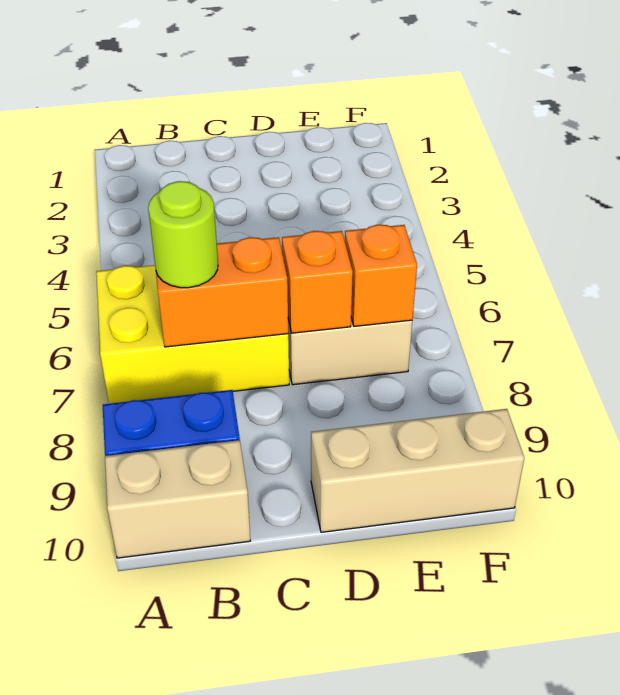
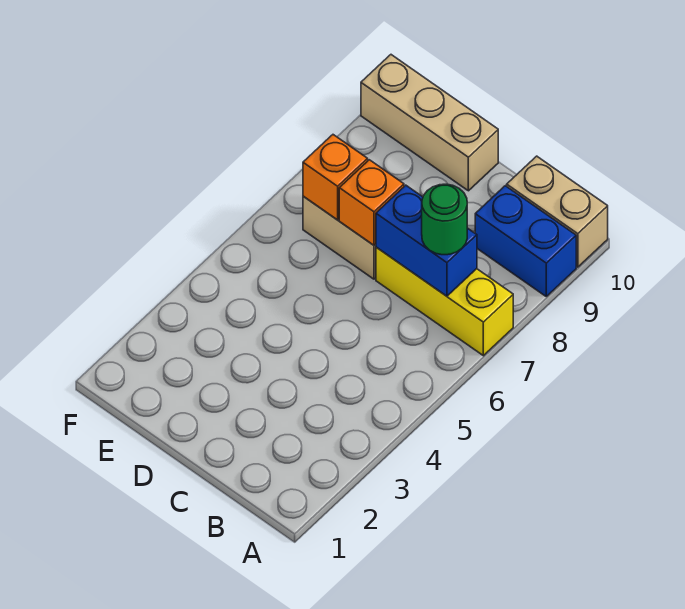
yellow 2x3 brick [96,265,289,404] -> yellow 1x3 brick [376,247,513,356]
orange 1x2 brick [156,237,288,347] -> blue 1x2 brick [376,185,477,296]
lime 1x1 round brick [148,181,218,288] -> green 1x1 round brick [422,184,467,255]

